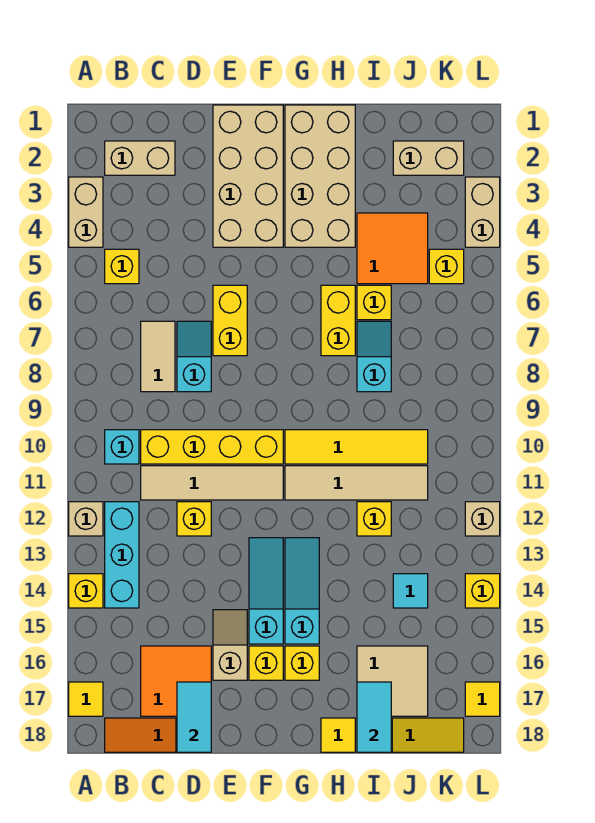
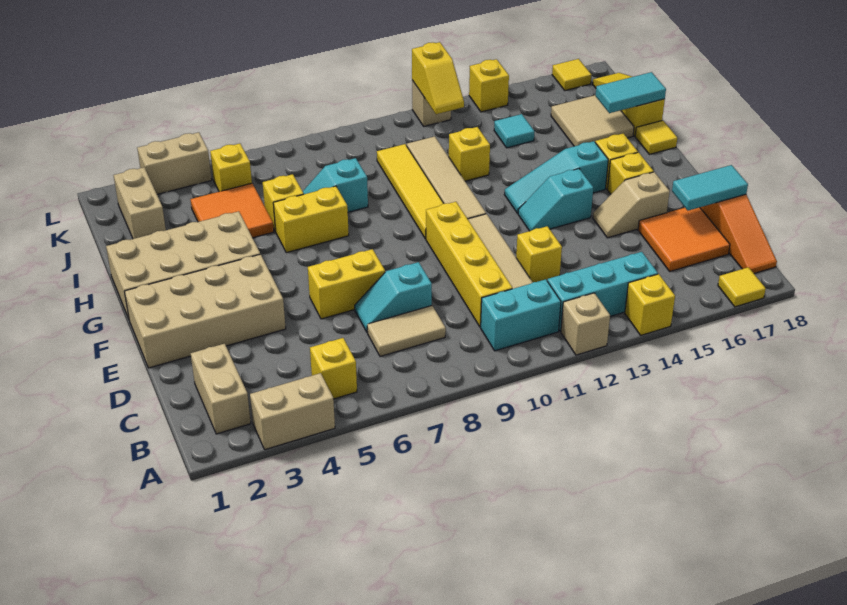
cyan 1x1 brick [105,430,139,464] -> cyan 1x2 brick [481,279,561,351]
cyan 1x3 slope [249,538,283,644] -> cyan 1x2 slope [518,169,593,231]
none -> yellow 1x2 slope [412,42,464,114]

